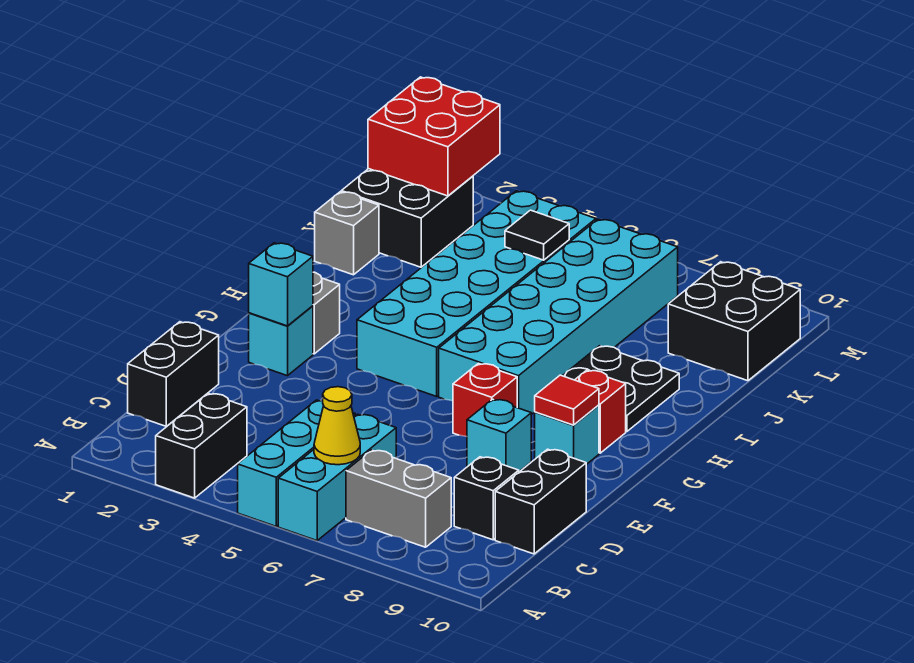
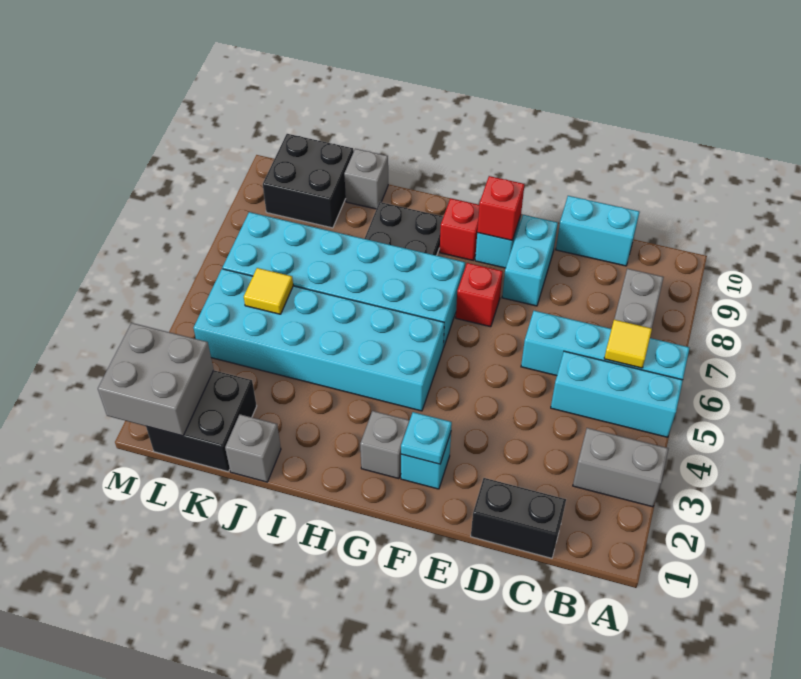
black 1x2 brick [156,393,247,498] -> grey 1x2 brick [573,428,668,507]
cyan 1x3 brick [278,414,396,541] -> cyan 1x4 brick [521,311,689,380]
yellow 1x1 cone [314,387,360,465] -> yellow 1x1 tile [604,320,652,368]
black 1x1 brick [454,457,519,540] -> none
black 1x2 brick [495,449,586,554] -> cyan 1x2 brick [556,196,639,266]
cyan 1x1 brick [467,399,531,472] -> cyan 1x2 brick [502,215,558,306]
cyan 1x1 brick [249,243,313,326] -> cyan 1x1 plate [401,412,452,464]
red 1x1 tile [535,375,599,425] -> red 1x1 brick [477,176,524,241]
none -> grey 1x1 brick [344,149,388,209]
black 1x1 tile [505,210,569,260] -> yellow 1x1 tile [244,268,293,314]
red 2x2 brick [368,77,500,196] -> grey 2x2 brick [98,323,214,436]

